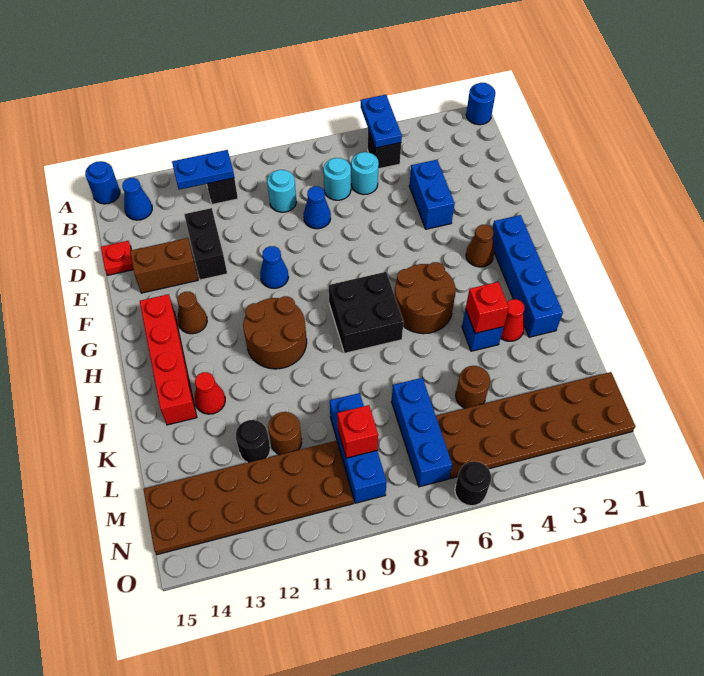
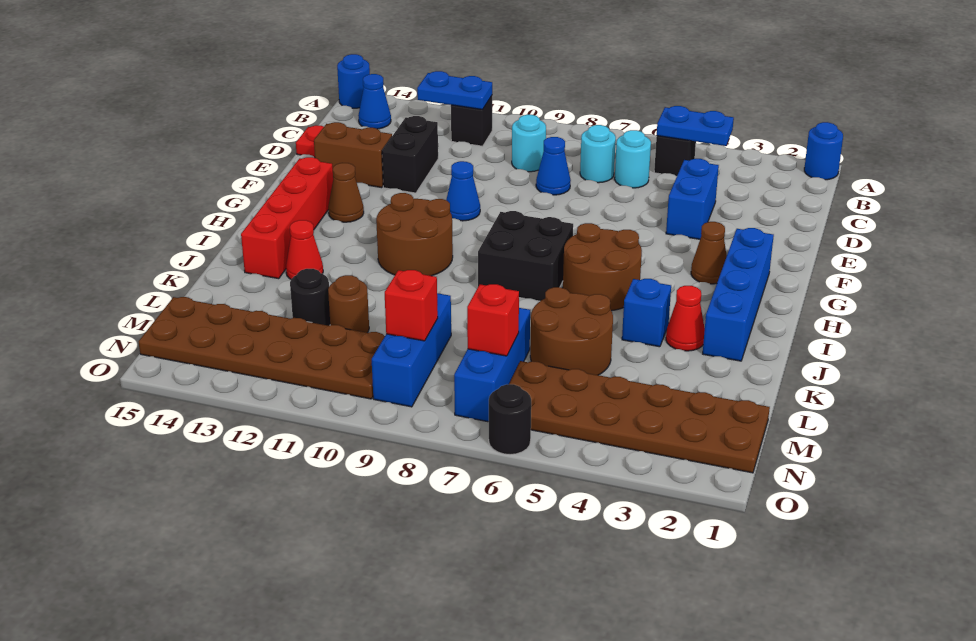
blue 1x2 plate [361,95,402,148] -> blue 1x2 plate turned to [657,106,734,146]
red 1x1 brick [466,282,509,333] -> red 1x1 brick moved to [467,284,519,356]
brown 1x1 round brick [456,366,490,408] -> brown 2x2 round brick [530,287,613,375]

